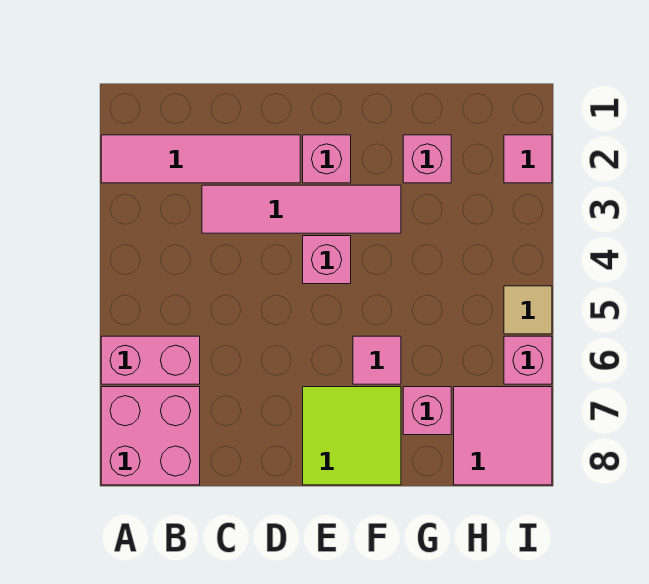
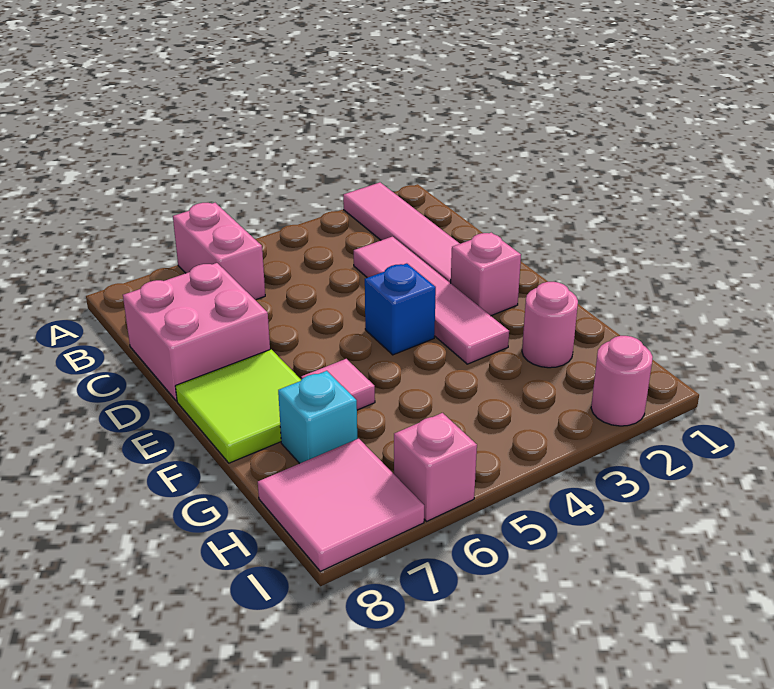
pink 2x2 brick [101,387,200,485] -> pink 2x2 brick moved to [123,263,270,401]
pink 1x1 brick [303,236,351,284] -> blue 1x1 brick [365,263,436,355]
pink 1x1 brick [403,135,451,183] -> pink 1x1 round brick [522,282,578,368]
pink 1x1 brick [403,387,451,435] -> cyan 1x1 brick [278,371,357,464]
pink 1x1 tile [504,135,552,183] -> pink 1x1 round brick [591,336,653,426]
tan 1x1 tile [504,286,552,334] -> none

